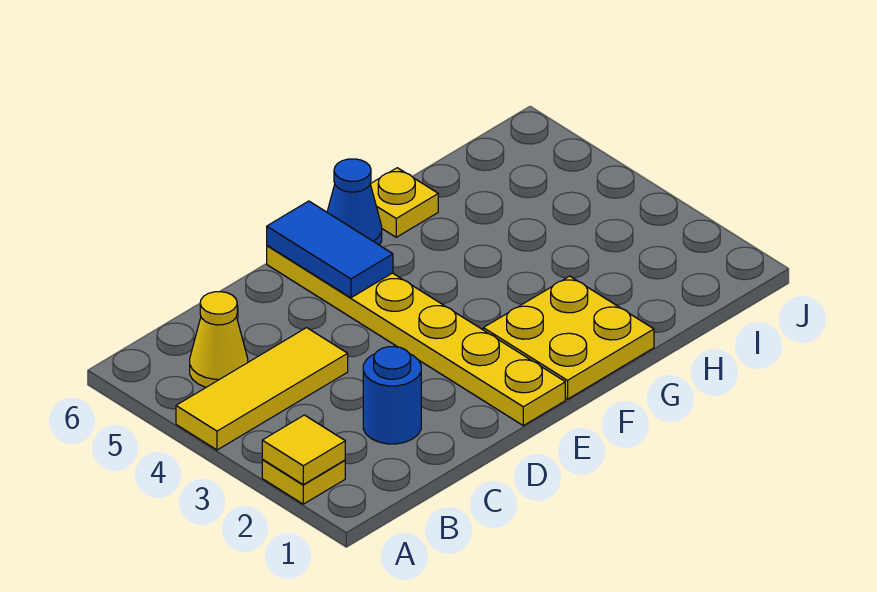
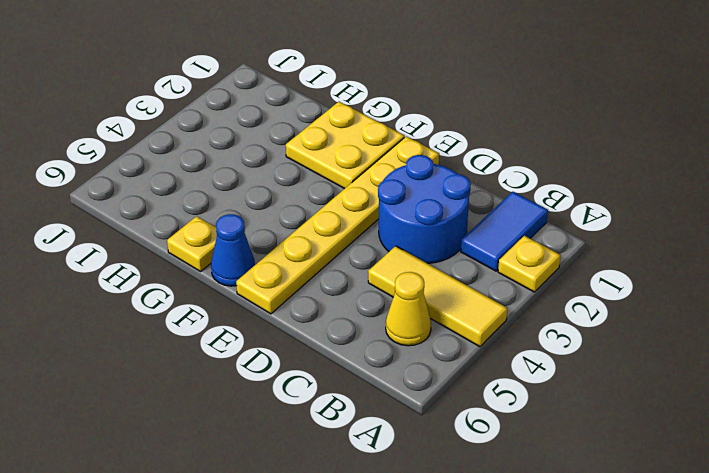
yellow 1x1 tile [262,415,345,485] -> none
blue 1x1 round brick [363,346,421,444] -> blue 2x2 round brick [378,155,471,263]
blue 1x2 tile [267,201,393,298] -> blue 1x2 tile moved to [461,192,548,271]

